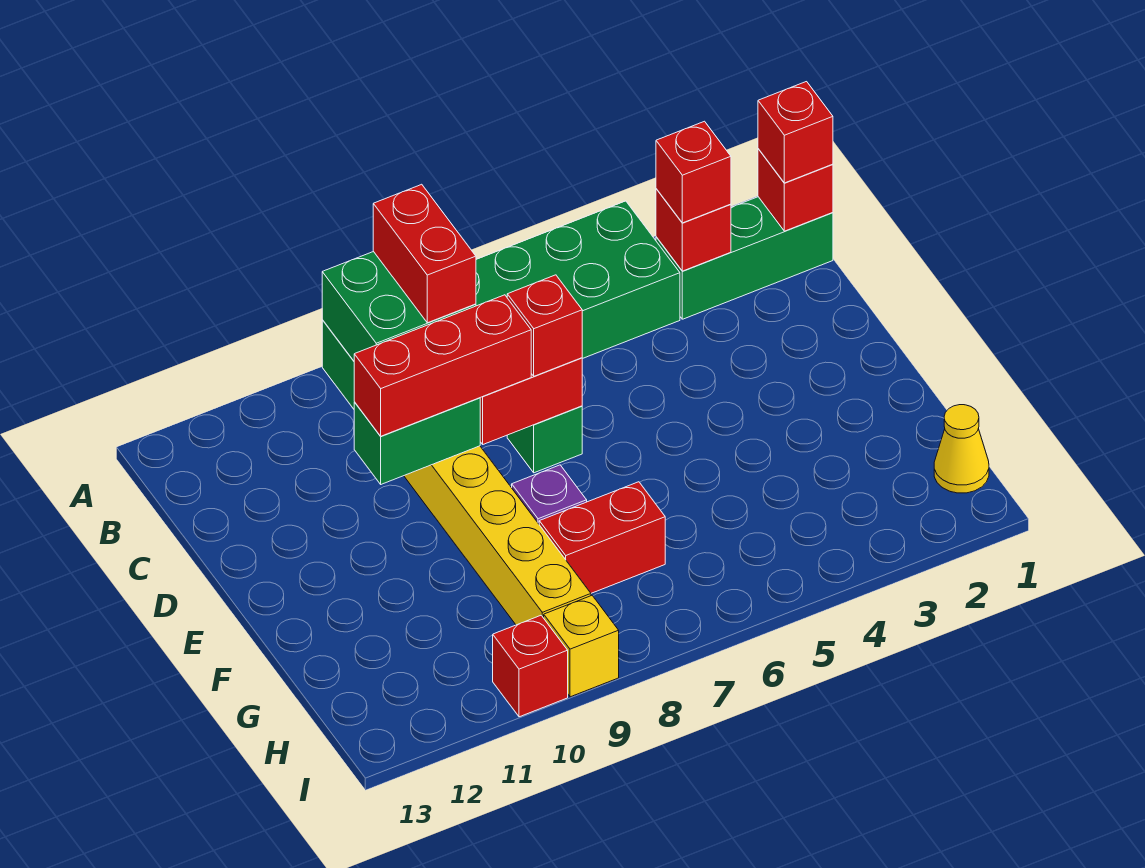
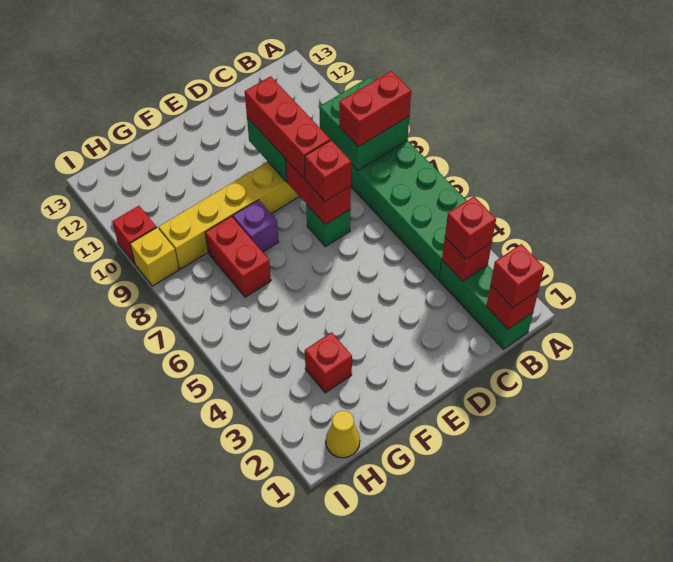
none -> red 1x1 brick [305,332,352,393]

